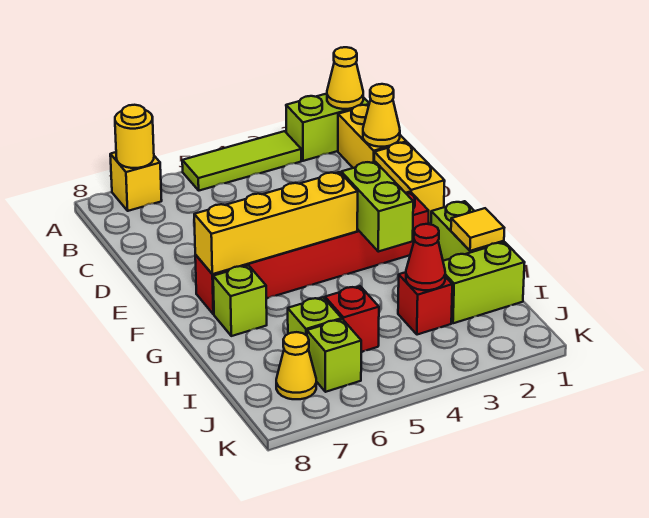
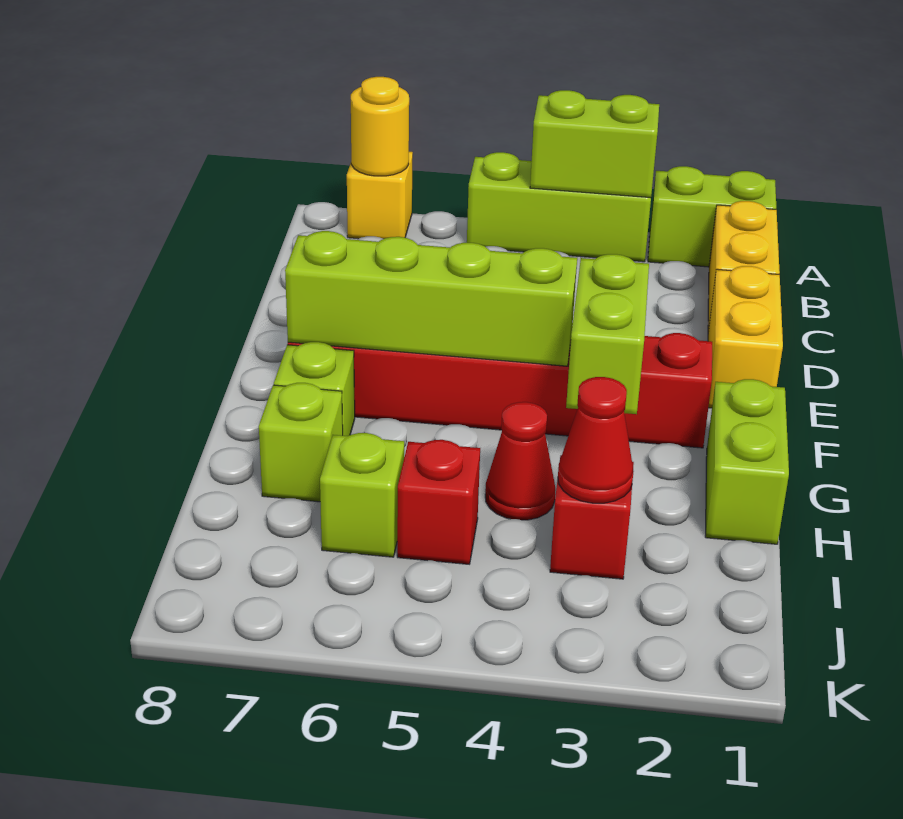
yellow 1x1 cone [327,47,363,109] -> none
lime 1x3 tile [182,131,301,191] -> lime 1x3 brick [467,152,651,262]
yellow 1x1 cone [363,84,400,147] -> none
yellow 1x4 brick [194,172,358,274] -> lime 1x4 brick [285,231,577,366]
yellow 1x1 tile [451,208,504,251] -> none
none -> red 1x1 cone [485,402,555,520]
lime 1x2 brick [443,242,525,323] -> lime 1x2 brick moved to [530,90,659,198]
lime 1x1 brick [307,319,361,392] -> lime 1x1 brick moved to [259,383,343,502]
yellow 1x1 cone [276,332,316,399] -> none

